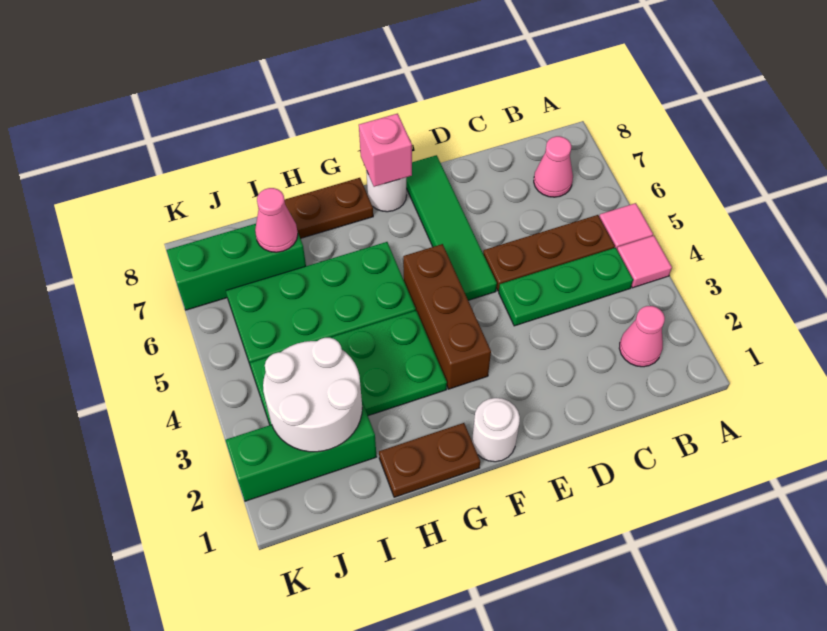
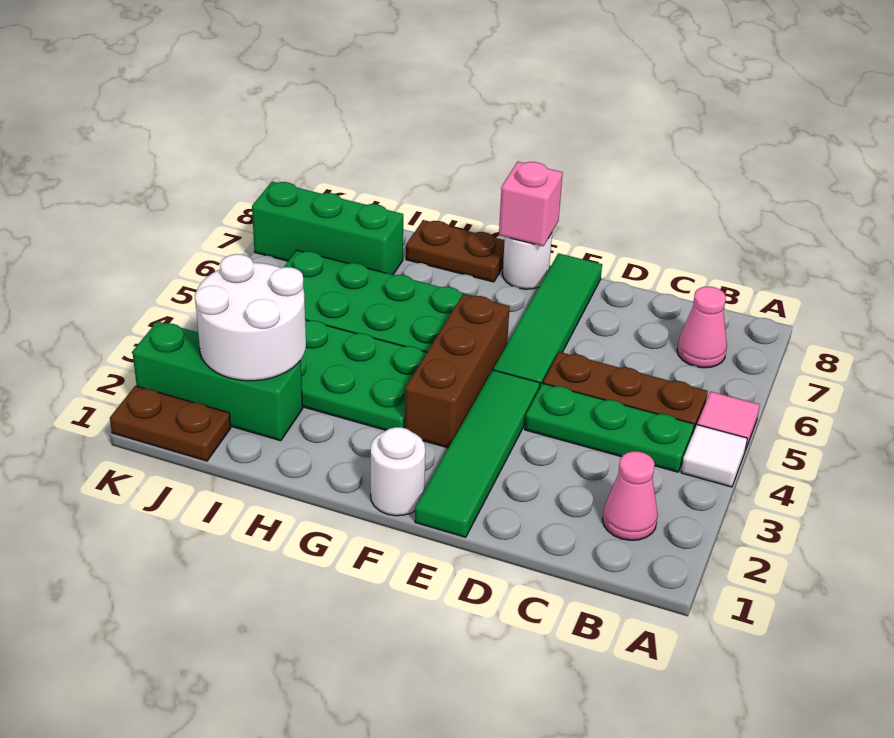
pink 1x1 tile [617,236,672,288] -> white 1x1 tile [681,425,747,487]
none -> green 1x4 tile [415,370,540,537]
brown 1x2 plate [379,423,480,497] -> brown 1x2 plate moved to [110,386,231,461]
pink 1x1 cone [255,188,298,252] -> none

